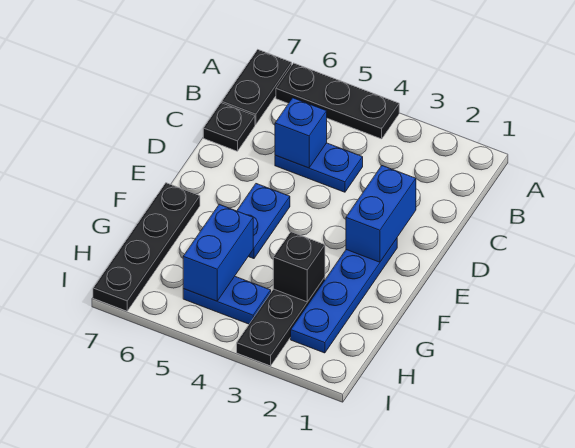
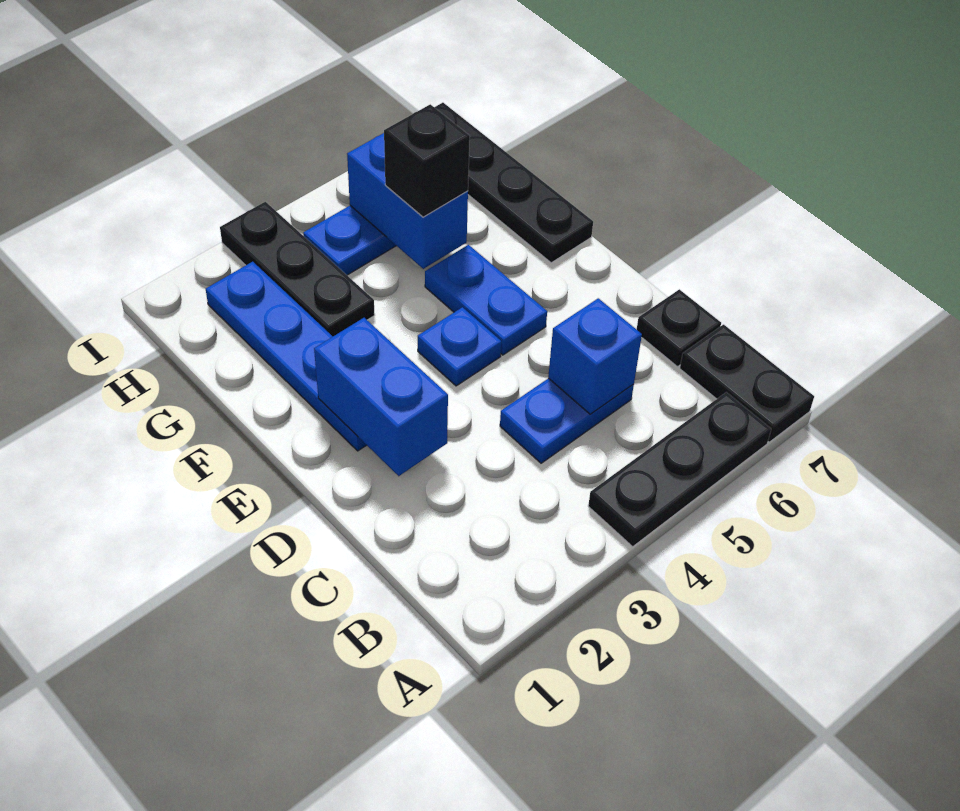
none -> blue 1x1 plate [418,307,501,386]
black 1x1 brick [273,232,325,302] -> black 1x1 brick moved to [384,104,470,217]

